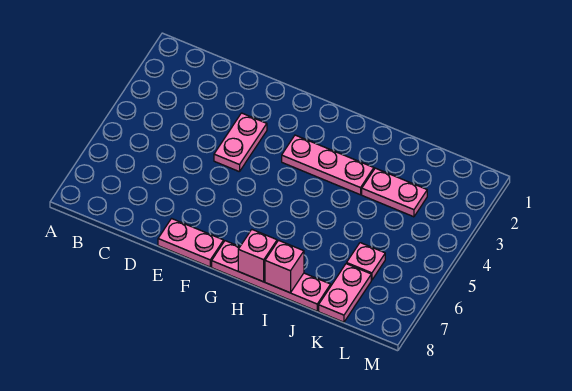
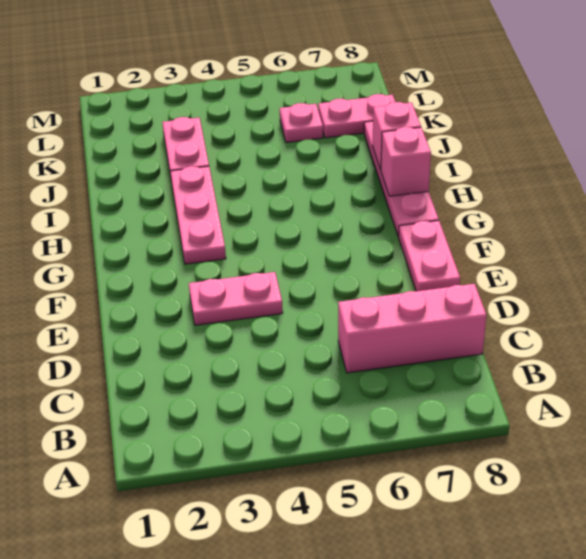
none -> pink 1x3 brick [338,284,487,373]

